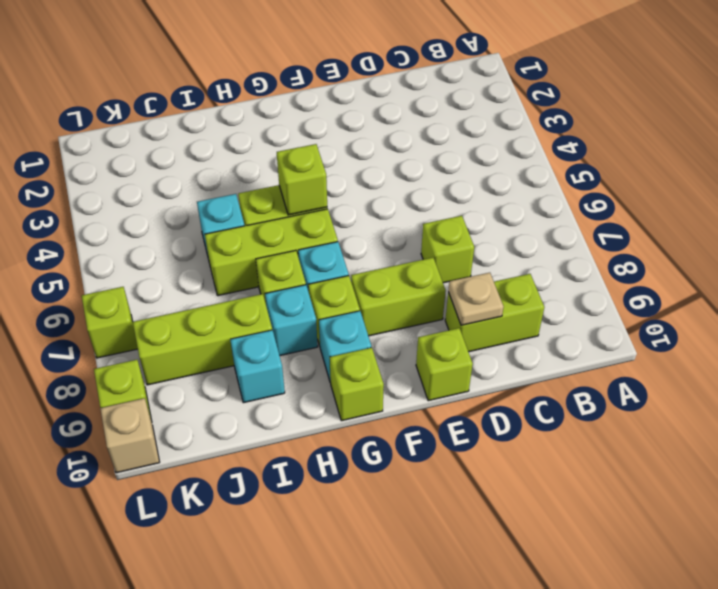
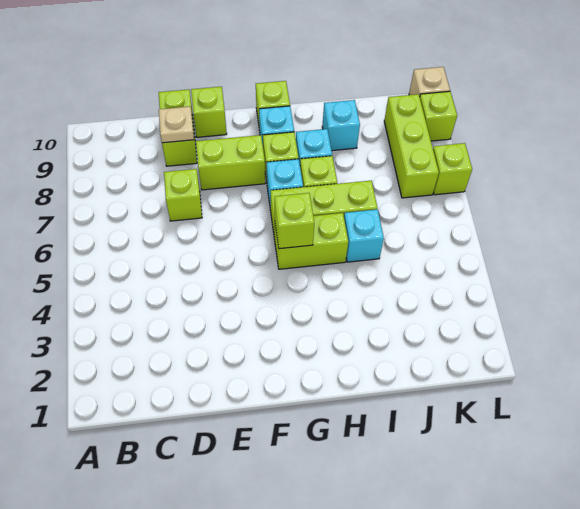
lime 1x2 brick [445,274,544,352] -> lime 1x2 brick turned to [159,89,197,166]
lime 1x3 brick [133,294,272,385] -> lime 1x3 brick turned to [384,94,439,198]

